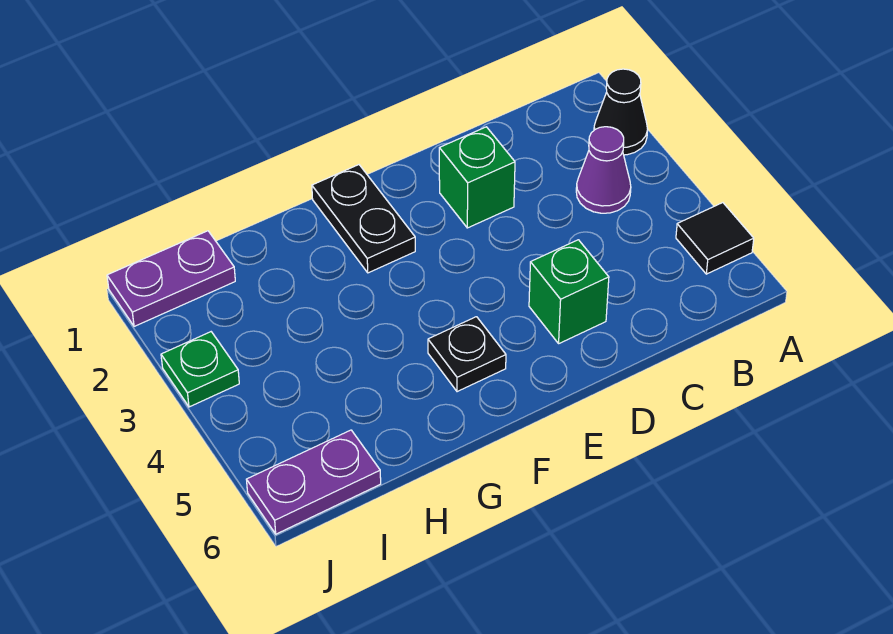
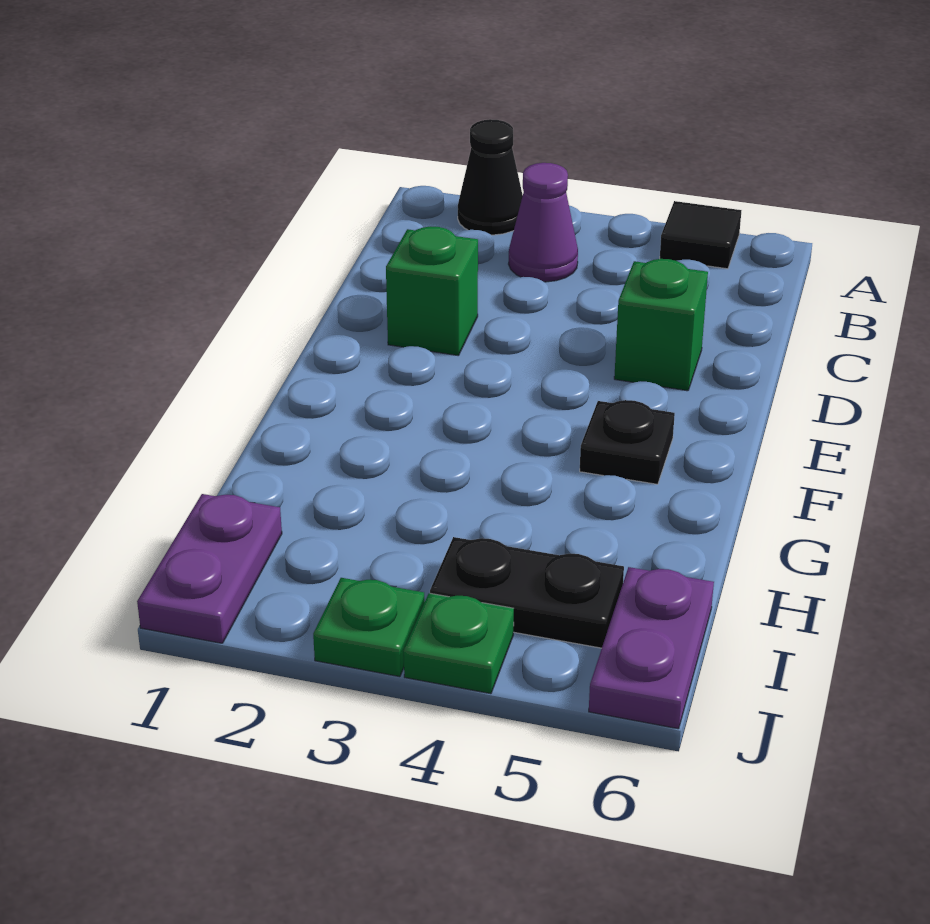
black 1x2 plate [312,165,415,273] -> black 1x2 plate moved to [430,537,624,648]
none -> green 1x1 plate [404,593,514,694]

